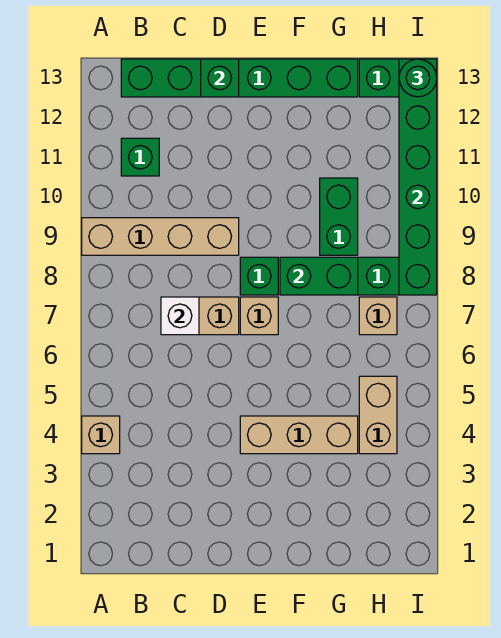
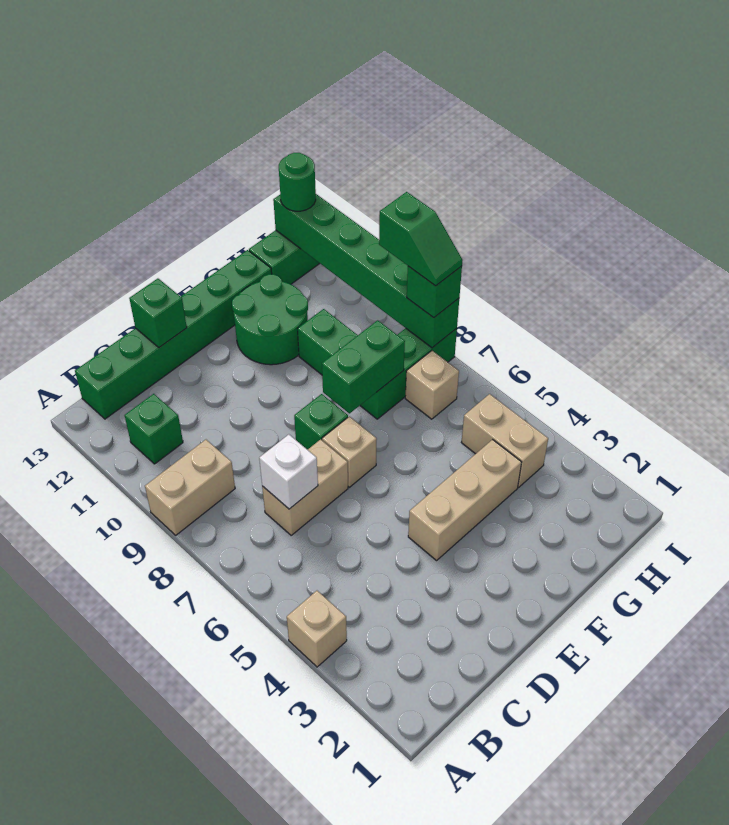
tan 1x4 brick [82,218,239,255] -> tan 1x2 brick [145,440,235,535]
none -> green 2x2 round brick [232,274,308,365]
none -> green 1x1 brick [407,266,462,318]
none -> green 1x2 slope [379,192,463,286]

